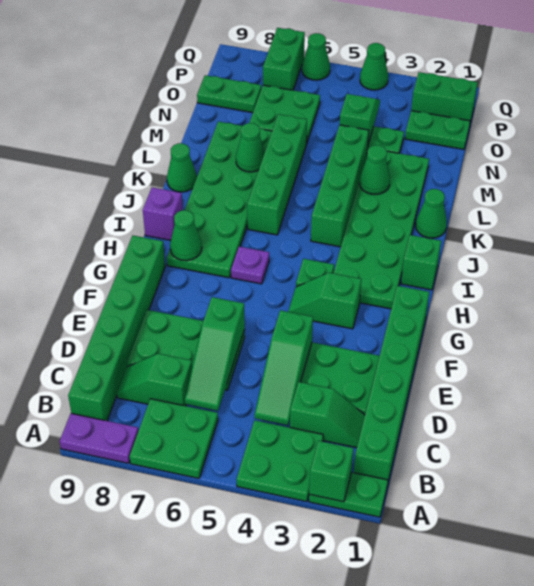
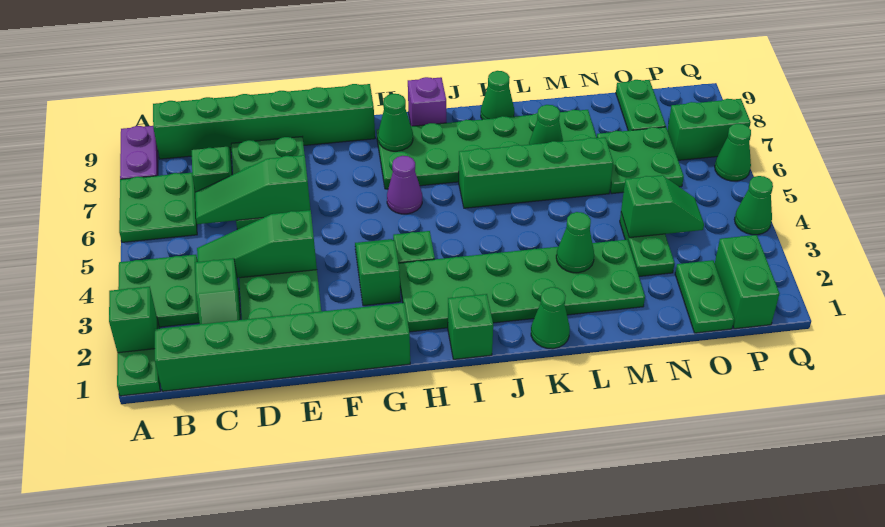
purple 1x1 plate [231,246,269,284] -> purple 1x1 cone [387,156,422,214]
green 1x4 brick [311,125,369,247] -> none

